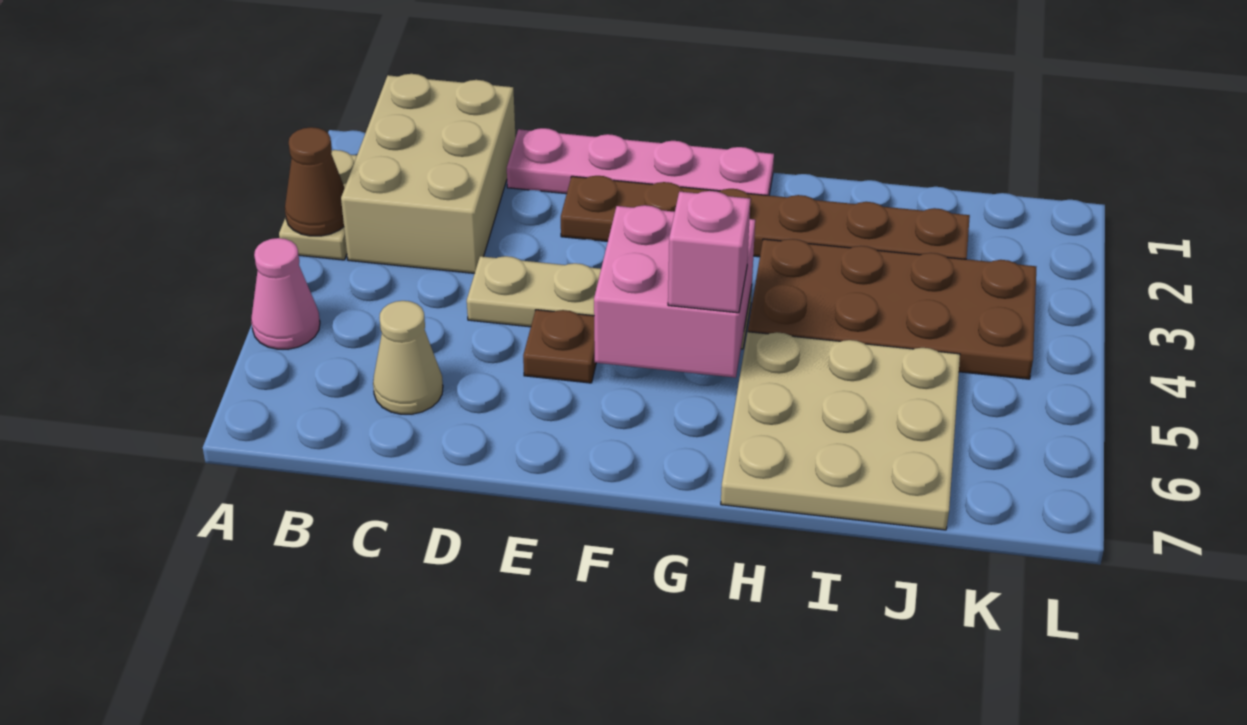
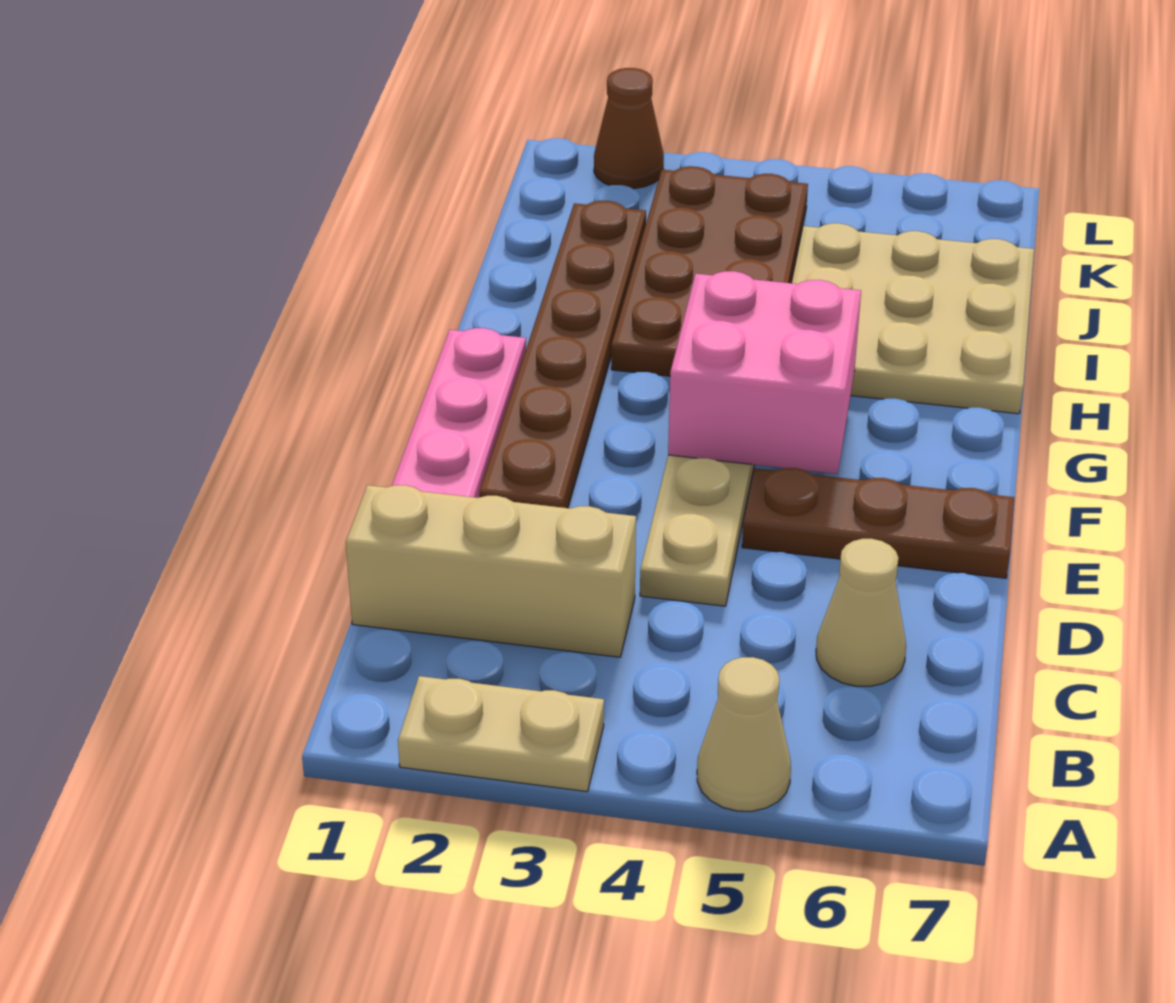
brown 1x1 cone [285,127,345,236] -> brown 1x1 cone moved to [594,68,664,189]
pink 1x1 cone [251,238,320,349] -> tan 1x1 cone [697,657,791,811]
tan 2x3 brick [341,74,516,273] -> tan 1x3 brick [346,485,636,657]
brown 1x1 plate [523,310,596,383] -> brown 1x3 plate [742,468,1014,578]
pink 1x1 brick [668,191,750,313] -> none

